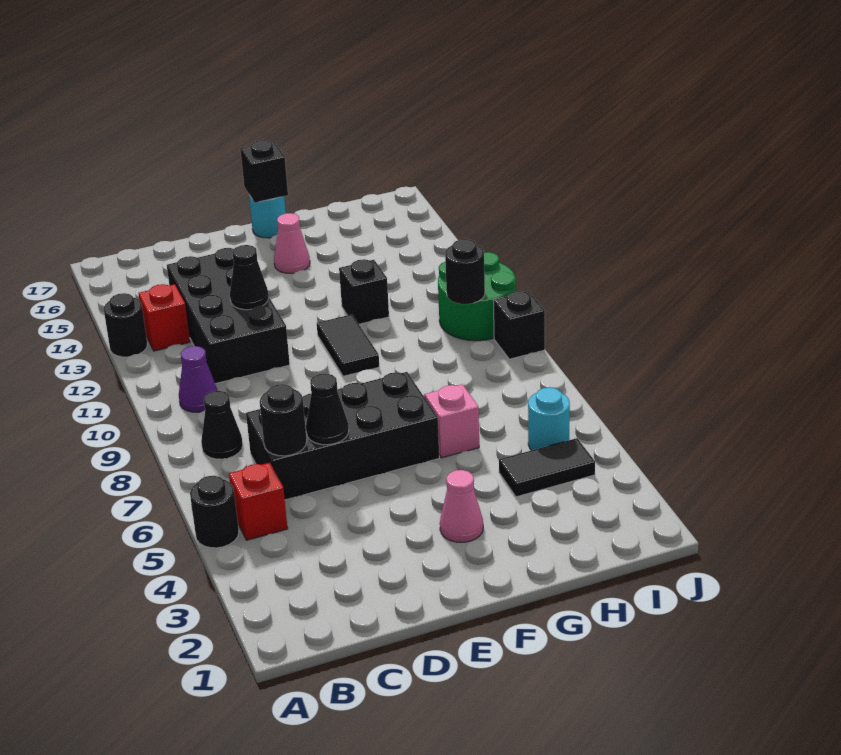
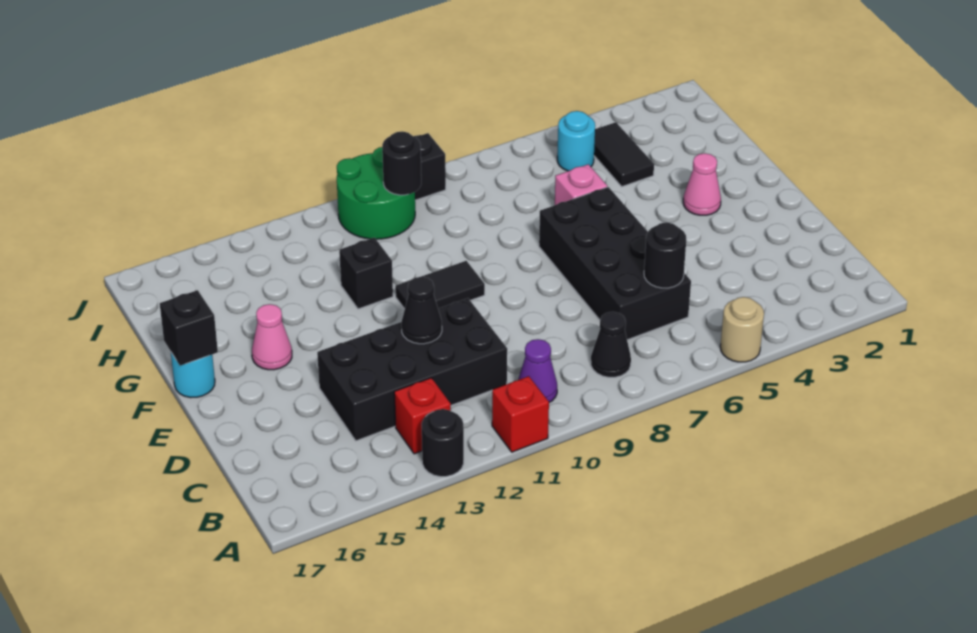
black 1x1 round brick [190,476,239,548] -> tan 1x1 round brick [720,297,764,362]
red 1x1 brick [229,463,288,540] -> red 1x1 brick moved to [492,376,549,452]
black 1x1 cone [306,374,349,445] -> none

